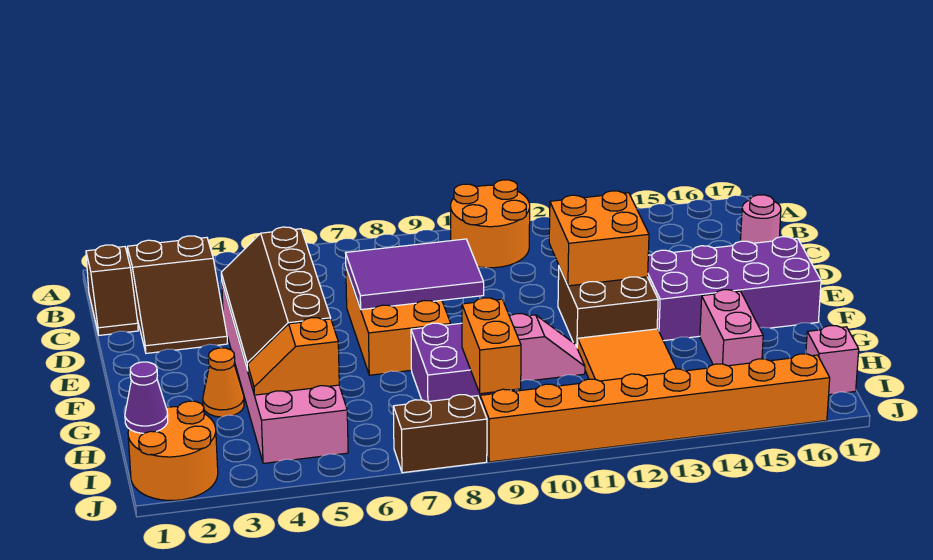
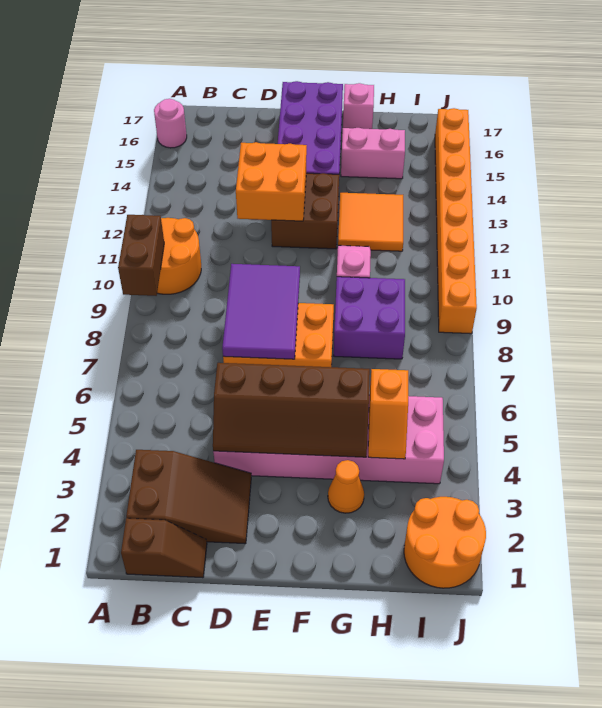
pink 1x1 round brick [741,195,781,243] -> pink 1x1 round brick moved to [154,99,187,148]
orange 1x2 brick [462,298,521,394] -> none
purple 1x1 cone [125,362,168,433] -> none
pink 1x1 brick [806,326,859,395] -> pink 1x1 brick moved to [343,83,374,129]
brown 1x2 brick [393,395,487,473] -> brown 1x2 brick moved to [118,215,164,296]

